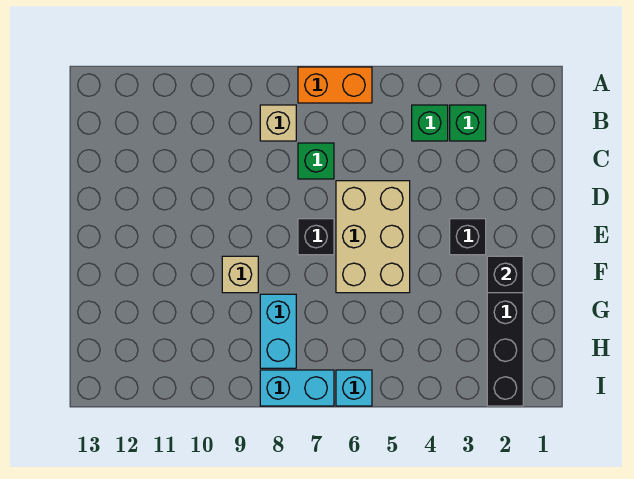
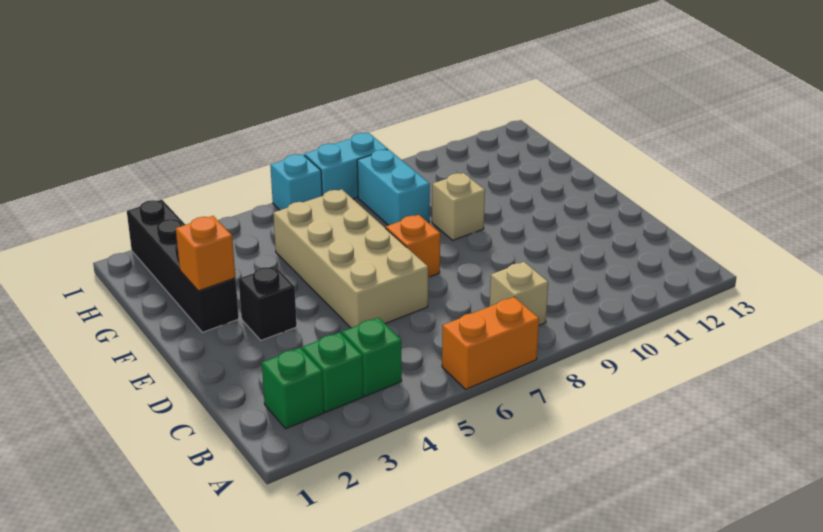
green 1x1 brick [298,143,334,179] -> green 1x1 brick moved to [262,348,324,429]
tan 2x3 brick [336,181,410,293] -> tan 2x4 brick [273,189,428,328]
black 1x1 brick [298,219,334,255] -> orange 1x1 brick [386,215,440,277]
black 1x1 brick [487,256,523,293] -> orange 1x1 brick [176,216,236,291]

